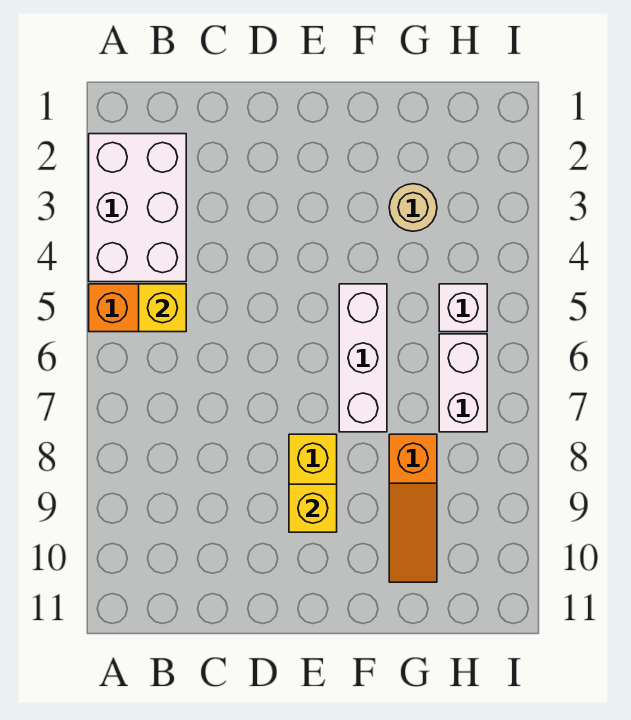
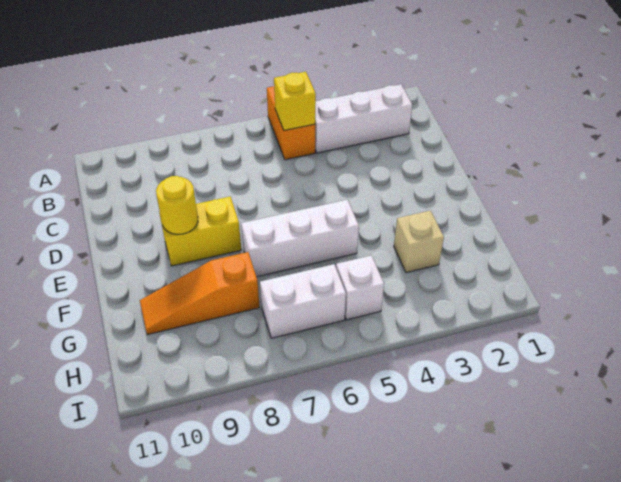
white 2x3 brick [89,134,186,282] -> white 1x3 brick [315,84,412,153]
yellow 1x1 brick [289,484,337,532] -> yellow 1x1 round brick [156,176,198,234]
tan 1x1 round brick [389,184,437,231] -> tan 1x1 brick [394,211,444,273]

